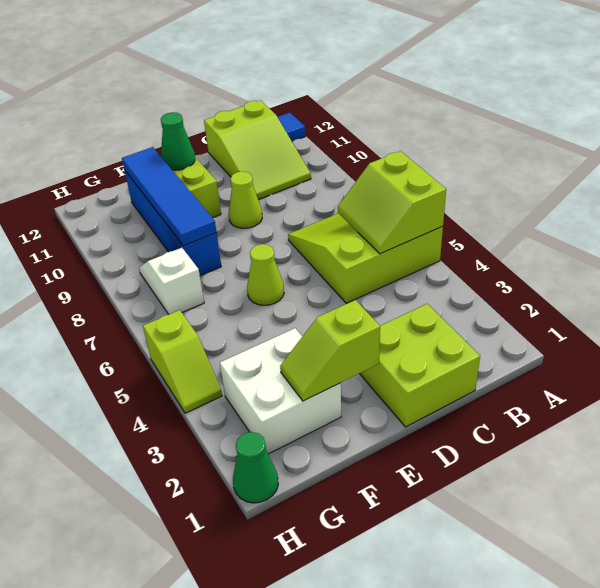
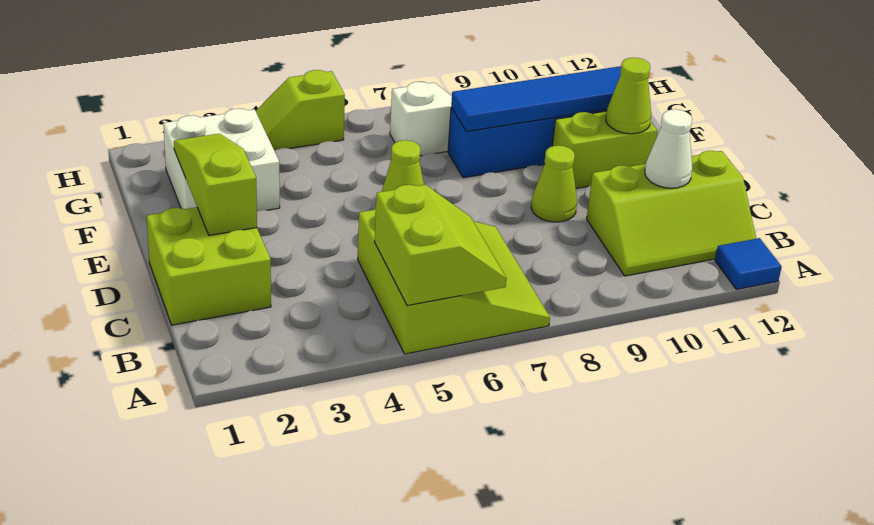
lime 2x2 slope [338,151,446,254] -> lime 2x2 slope turned to [375,185,507,306]
lime 2x3 slope [204,100,311,200] -> lime 2x3 slope turned to [586,151,756,276]
none -> white 1x1 cone [645,109,692,188]
lime 1x2 slope [280,300,380,401] -> lime 1x3 slope [174,134,257,235]
green 1x1 cone [161,112,195,170] -> lime 1x1 cone [606,58,651,134]
green 1x1 cone [233,432,278,503] -> none

